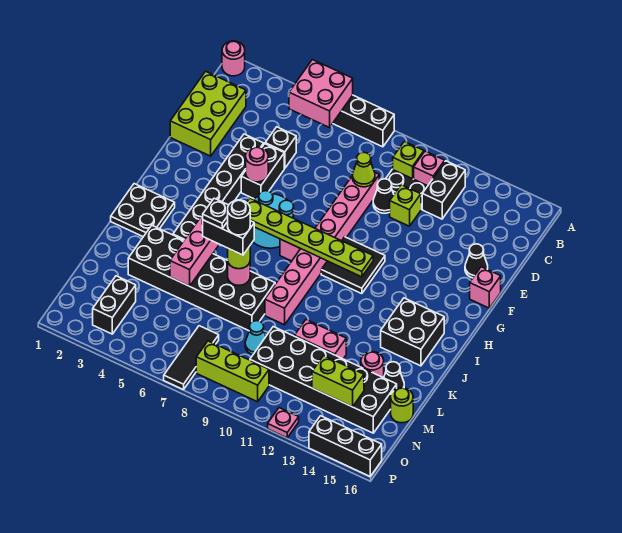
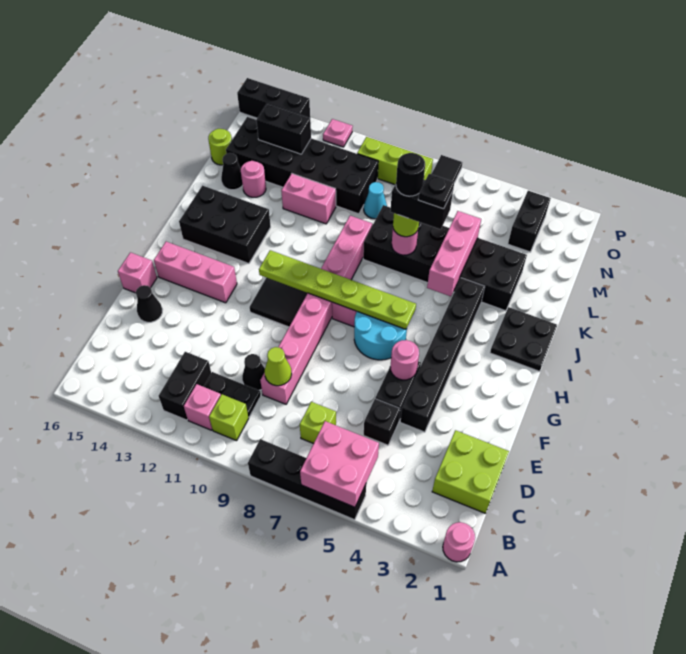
lime 2x3 brick [170,71,246,156] -> lime 2x2 brick [432,430,509,513]
lime 1x1 brick [390,185,421,226] -> lime 1x1 brick moved to [300,402,336,444]
none -> pink 1x3 brick [154,242,237,303]
black 2x2 brick [381,298,444,366] -> black 2x3 brick [179,186,271,263]
lime 1x2 brick [312,356,364,407] -> black 1x2 brick [256,104,311,154]

